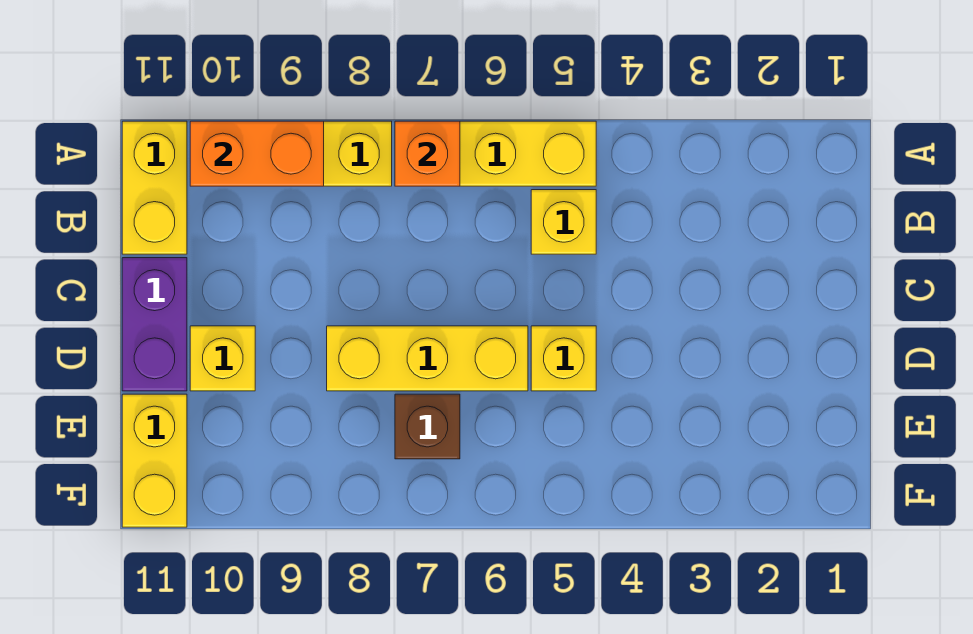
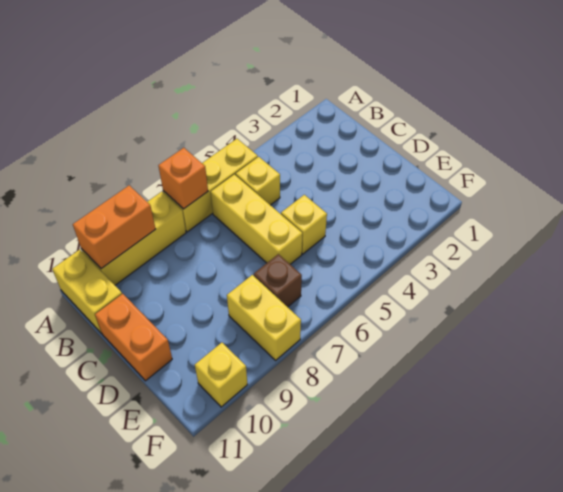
purple 1x2 brick [122,258,187,391] -> orange 1x2 brick [95,294,172,381]
yellow 1x3 brick [327,326,528,391] -> yellow 1x3 brick turned to [211,174,302,264]
yellow 1x1 brick [190,326,255,391] -> yellow 1x1 brick moved to [195,343,247,407]
yellow 1x2 brick [122,394,187,527] -> yellow 1x2 brick moved to [227,275,301,360]

